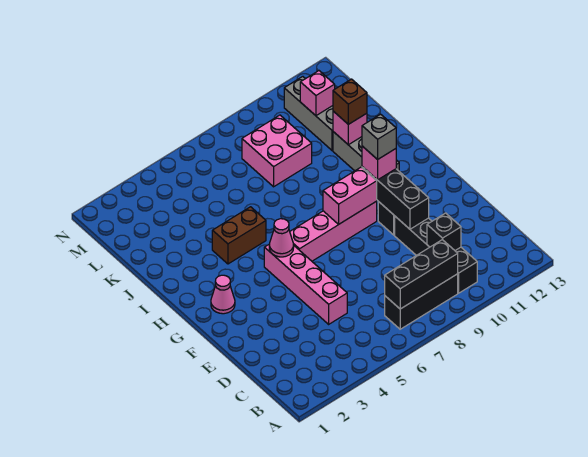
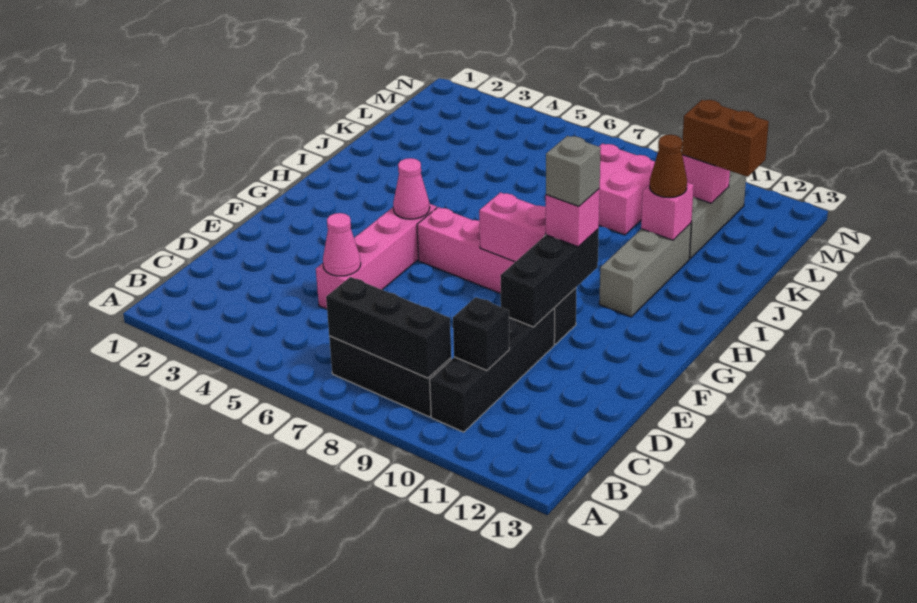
pink 1x1 cone [211,275,235,314] -> pink 1x1 cone moved to [323,213,361,276]
brown 1x2 brick [212,207,266,264] -> brown 1x2 brick moved to [682,100,769,177]
brown 1x1 brick [333,79,367,124] -> brown 1x1 cone [650,135,687,198]

